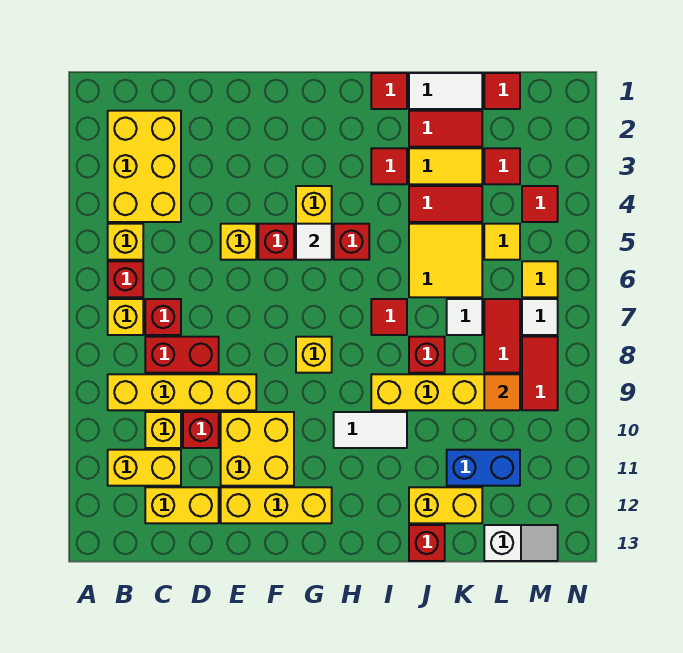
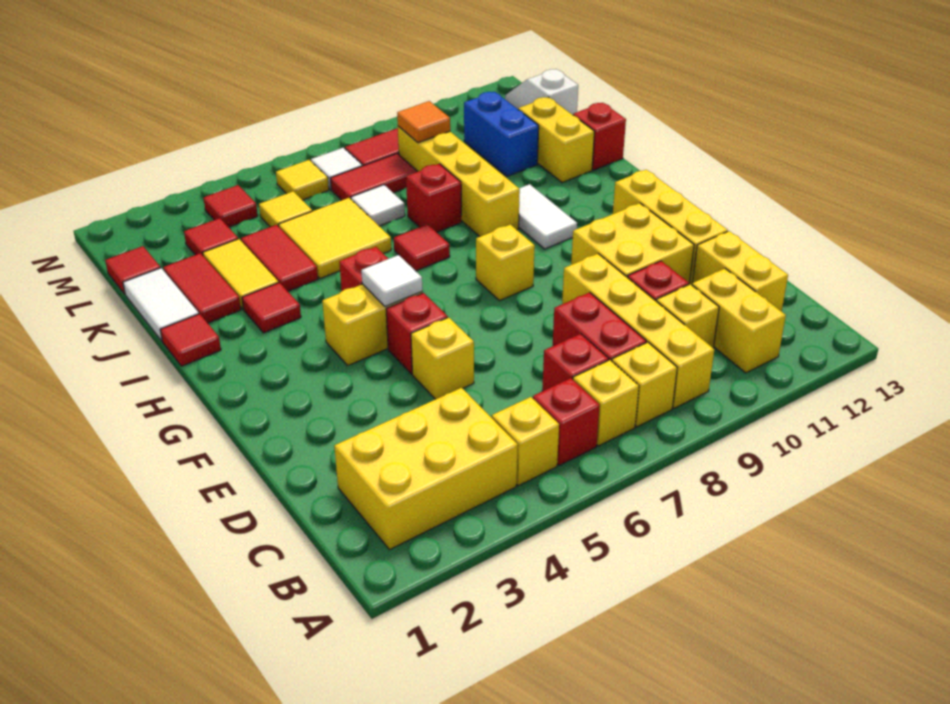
none -> yellow 1x1 brick [612,342,677,427]

